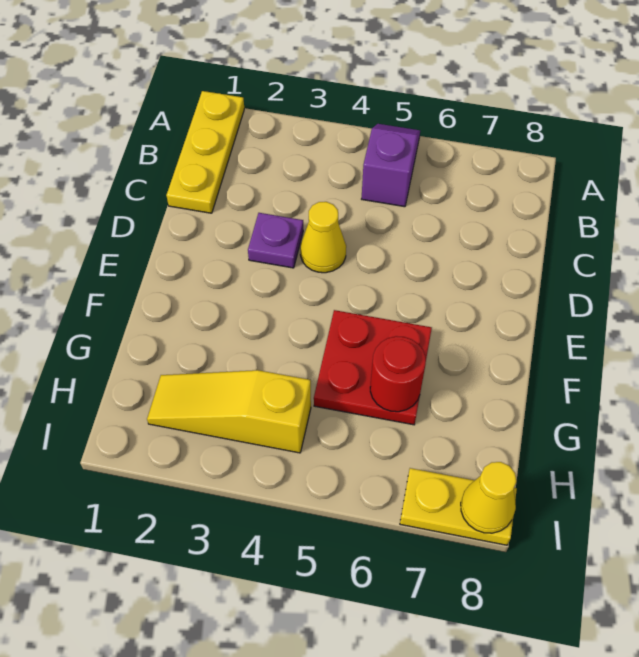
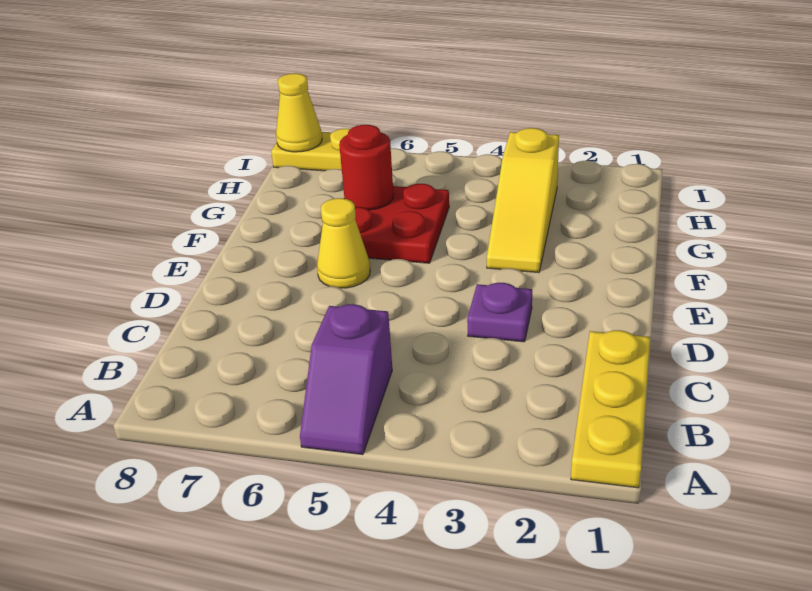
yellow 1x1 cone [300,202,346,273] -> yellow 1x1 cone moved to [317,198,370,288]
yellow 1x3 slope [147,370,311,453] -> yellow 1x3 slope turned to [487,128,559,273]

